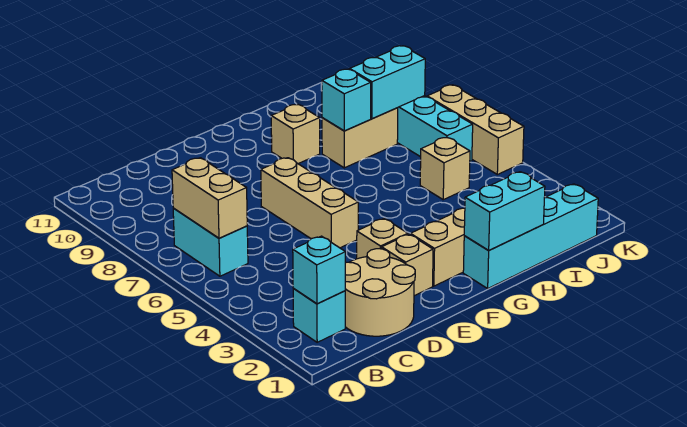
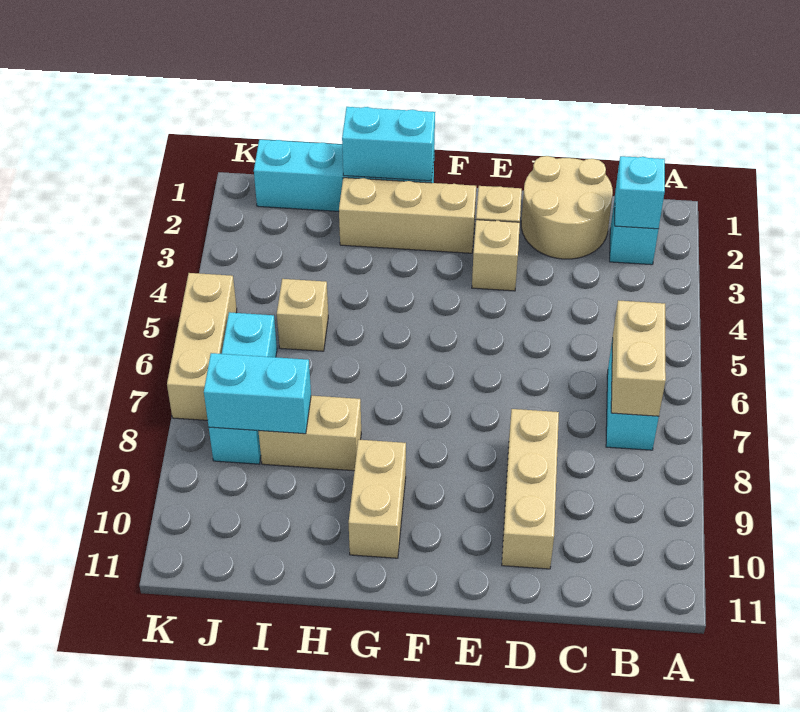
tan 1x3 brick [261,158,358,248] -> tan 1x3 brick moved to [502,409,559,569]
tan 1x1 brick [271,104,320,164] -> tan 1x2 brick [349,440,406,558]
cyan 1x1 brick [322,69,371,131] -> none

